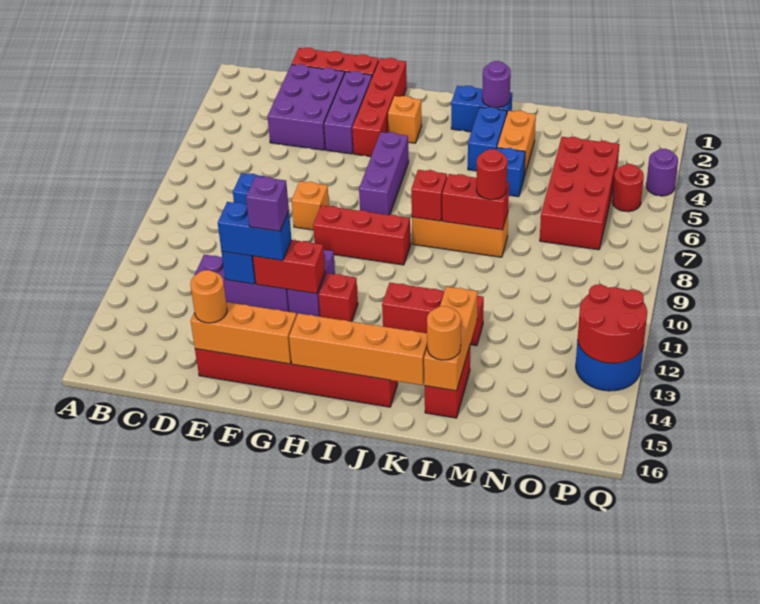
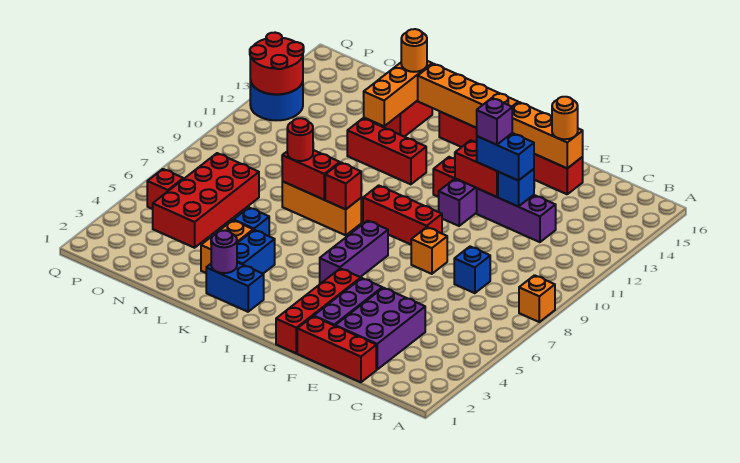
orange 1x1 brick [388,96,422,143] -> orange 1x1 brick moved to [519,275,555,322]
red 1x1 round brick [612,164,644,212] -> red 1x1 brick [147,169,183,209]
purple 1x1 round brick [646,149,678,196] -> none

